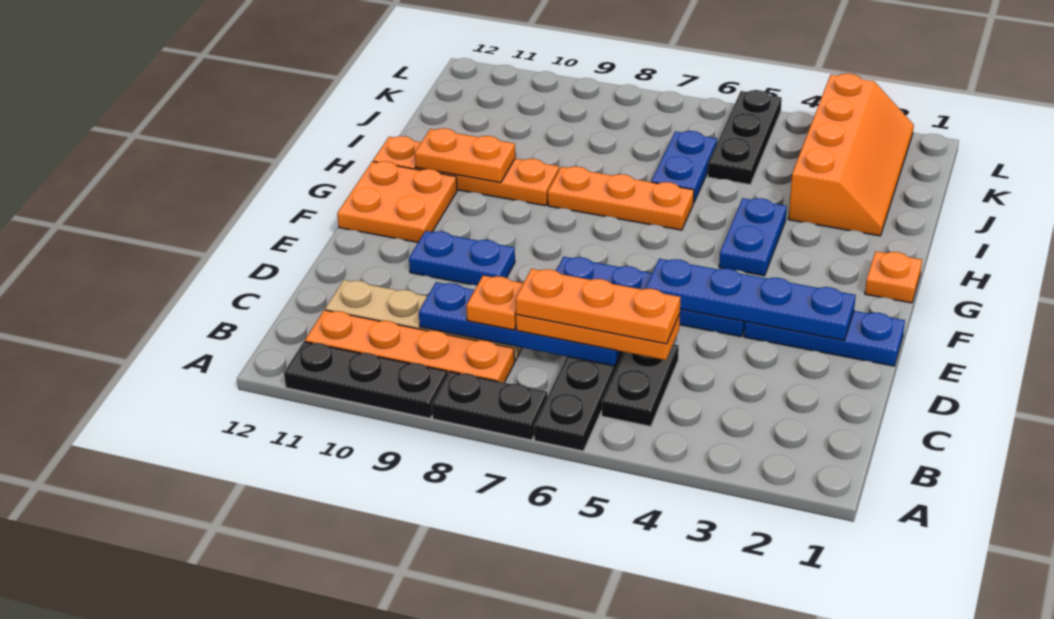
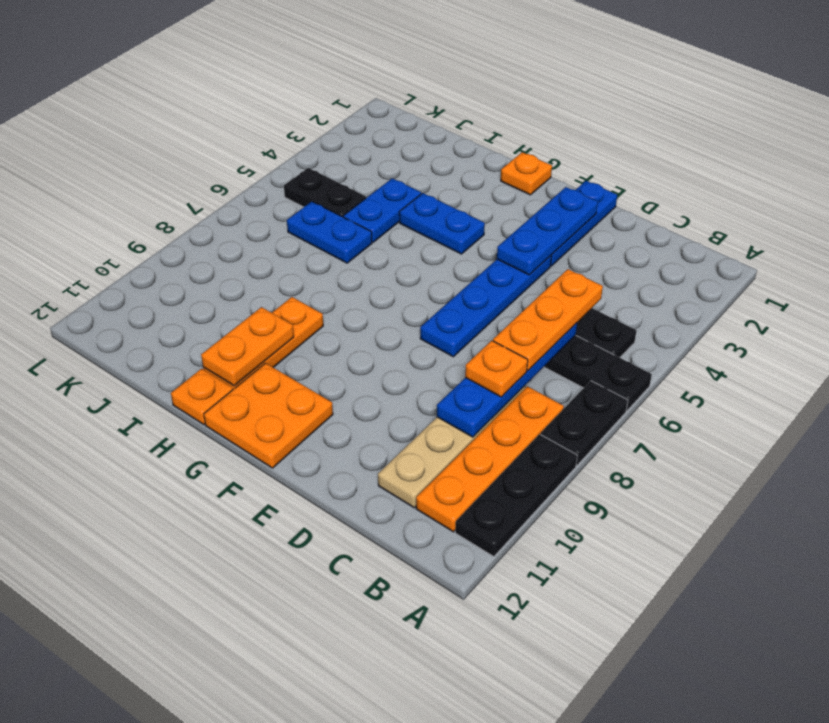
orange 1x3 plate [515,269,680,344] -> none
blue 1x4 plate [646,259,856,340] -> blue 1x3 plate [497,187,598,275]
blue 1x2 plate [409,231,515,286] -> blue 1x2 plate moved to [343,178,421,242]
orange 1x3 plate [548,166,694,230] -> none
orange 2x4 slope [788,73,914,236] -> none
black 1x3 plate [708,90,782,185] -> black 1x2 plate [284,168,366,217]

